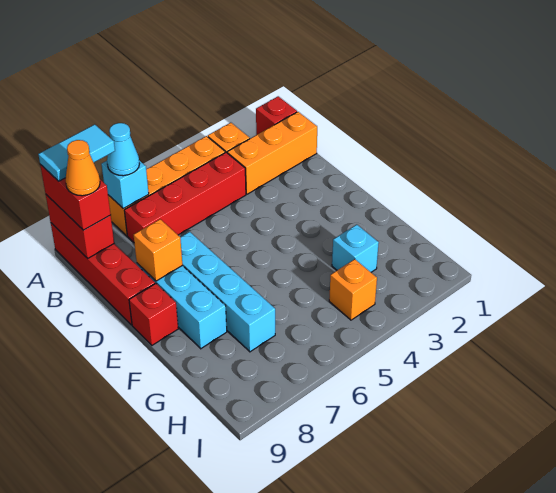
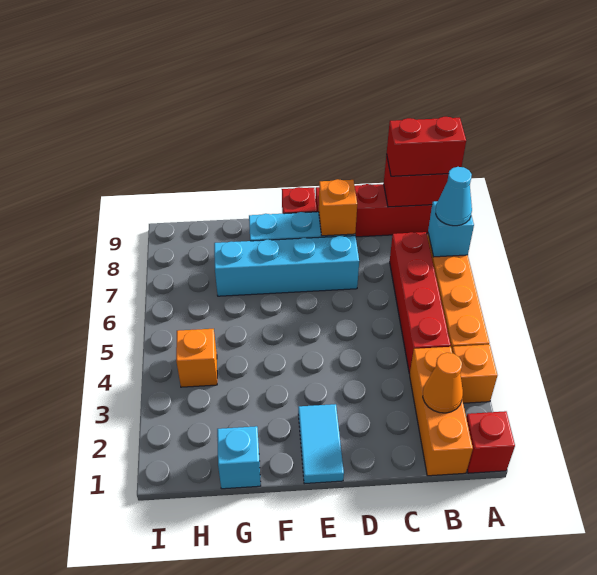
cyan 1x2 tile [38,124,115,181] -> cyan 1x2 tile moved to [298,404,344,484]
orange 1x1 cone [66,140,100,196] -> orange 1x1 cone moved to [423,353,463,413]
cyan 1x1 brick [332,225,379,272] -> cyan 1x1 brick moved to [217,426,261,489]

